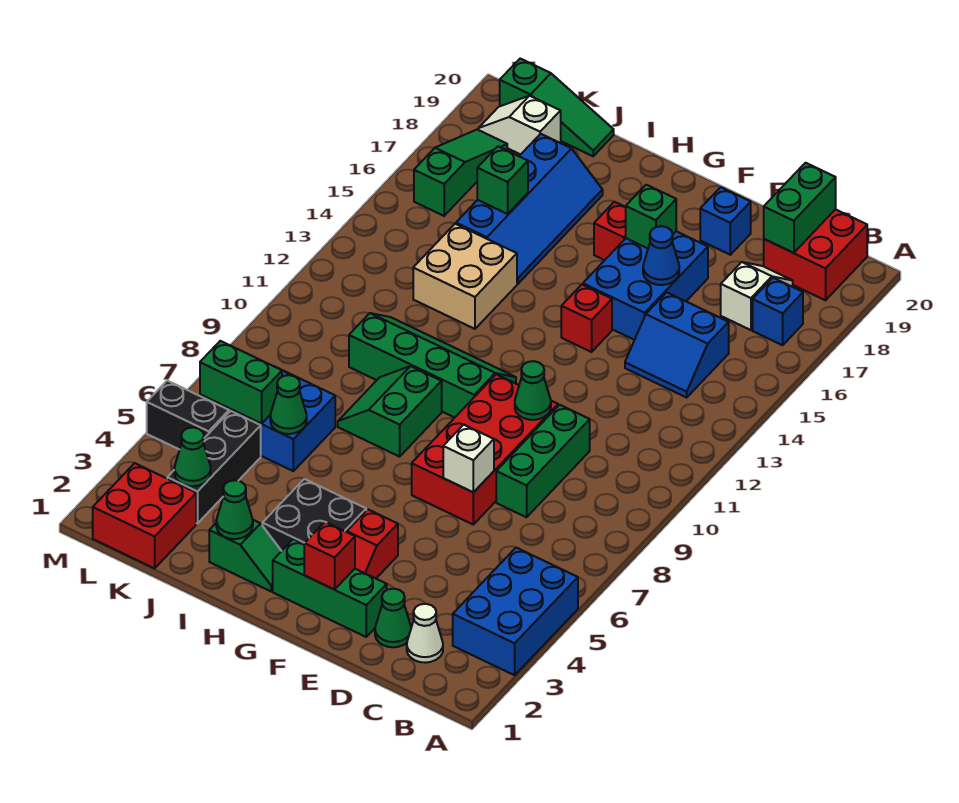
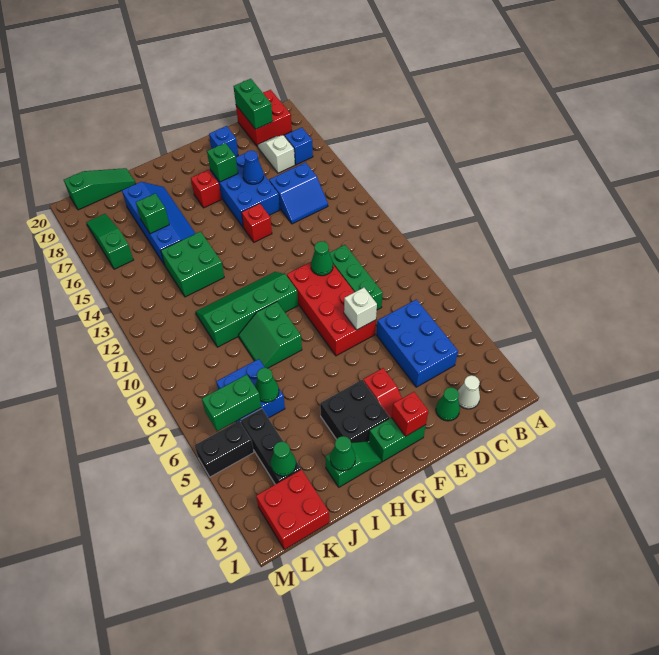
blue 2x3 brick [453,548,578,675] -> blue 2x3 brick moved to [377,299,458,387]
green 1x3 brick [273,539,387,637] -> green 1x2 brick [369,418,426,462]
tan 2x2 brick [413,224,517,329] -> green 2x2 brick [161,232,224,297]
white 1x2 slope [478,96,561,155] -> none

